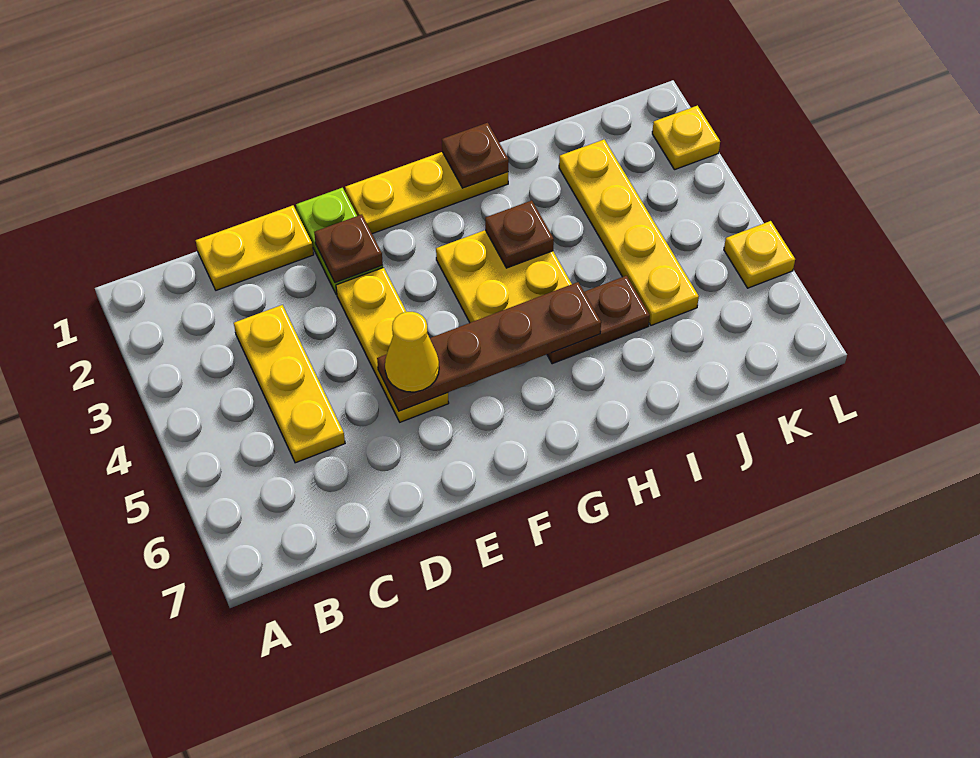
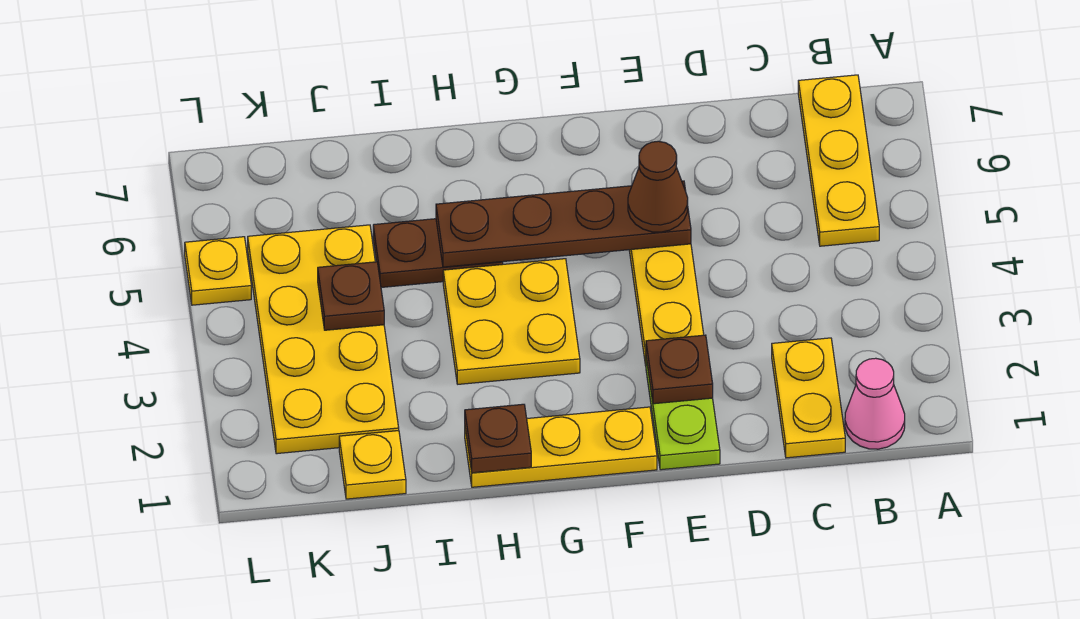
none -> pink 1x1 cone [845,358,905,449]
yellow 1x2 plate [196,205,314,290] -> yellow 1x2 plate turned to [772,338,845,458]
yellow 1x3 plate [234,305,345,463] -> yellow 1x3 plate moved to [798,75,879,246]
yellow 1x1 cone [385,312,439,392] -> brown 1x1 cone [628,141,688,232]
brown 1x1 plate [485,200,554,268] -> brown 1x1 plate moved to [318,262,384,330]
yellow 1x4 plate [559,139,699,325] -> yellow 2x4 plate [248,225,399,454]
yellow 1x1 plate [652,106,720,170] -> yellow 1x1 plate moved to [339,431,406,499]

